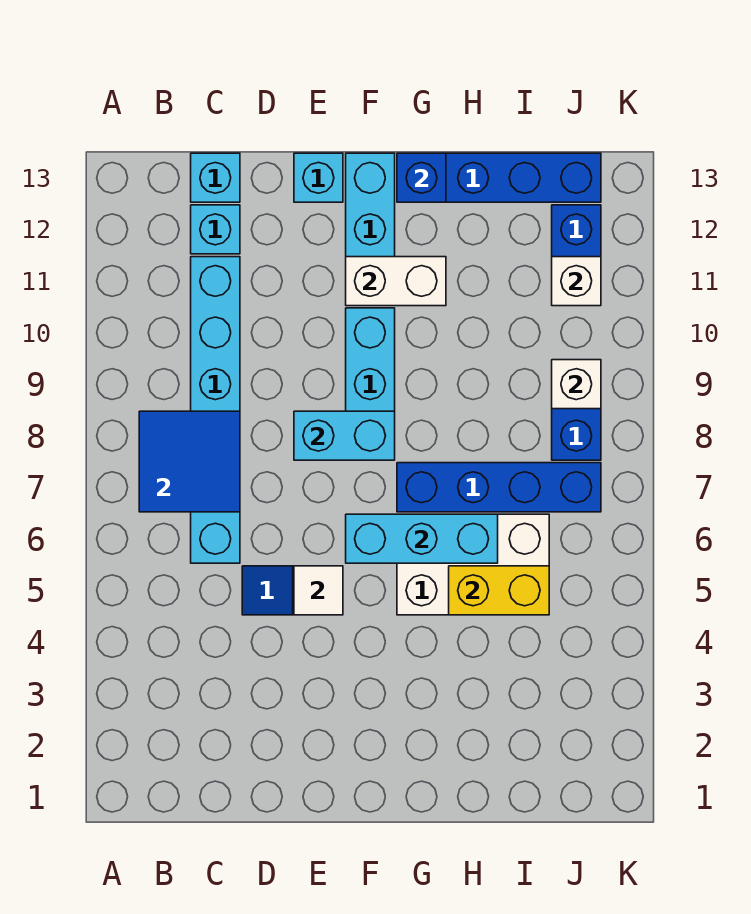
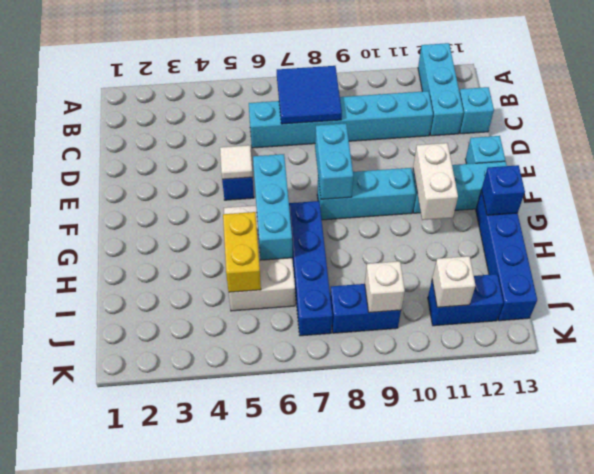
cyan 1x1 brick [191,205,240,254] -> cyan 1x3 brick [418,43,464,136]

